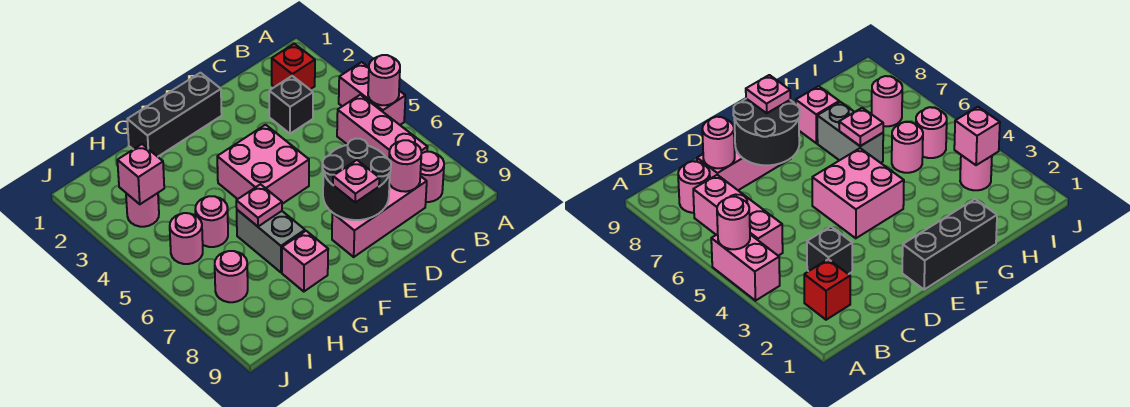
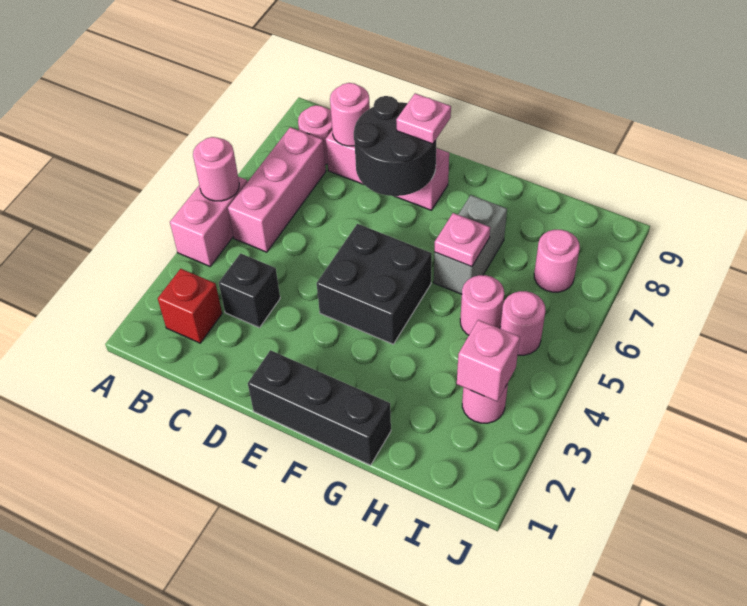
pink 2x2 brick [217,125,309,204] -> black 2x2 brick [317,224,432,344]
pink 1x1 brick [282,231,328,292] -> none

